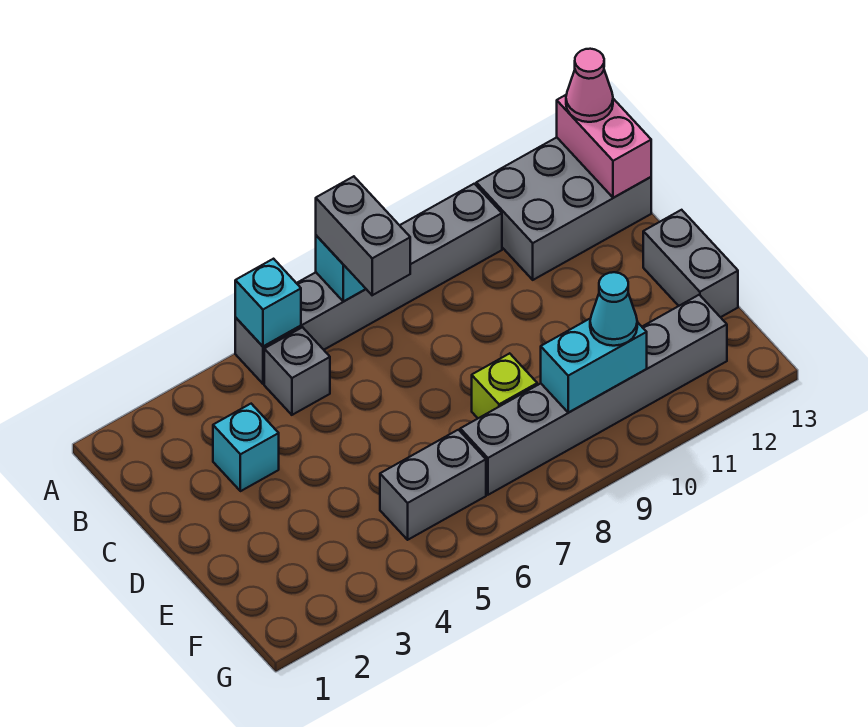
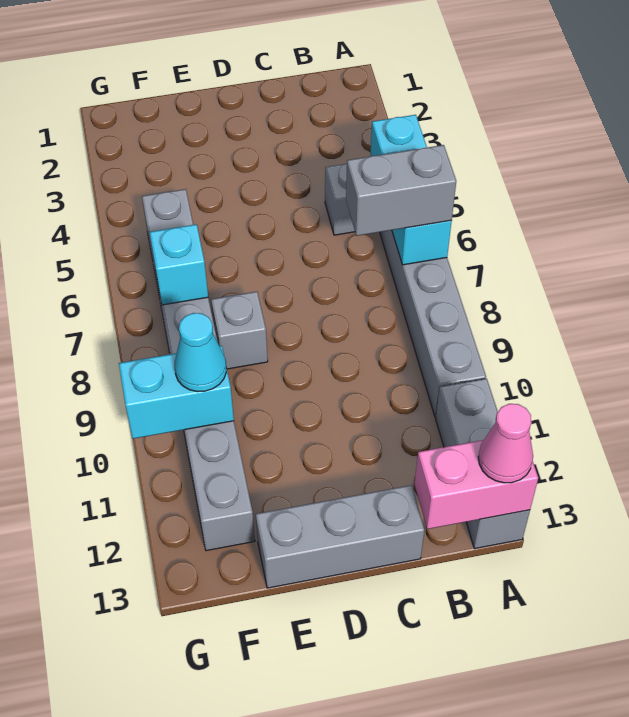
grey 2x3 brick [476,137,651,280] -> grey 1x3 brick [436,379,530,549]
cyan 1x1 brick [213,404,279,491] -> cyan 1x1 brick moved to [150,224,208,305]
grey 1x2 brick [643,210,738,317] -> grey 1x3 brick [256,485,424,588]
lime 1x1 brick [472,353,537,418] -> grey 1x1 brick [211,292,268,369]
cyan 1x2 brick [541,318,647,413] -> cyan 1x2 brick turned to [119,346,234,439]

